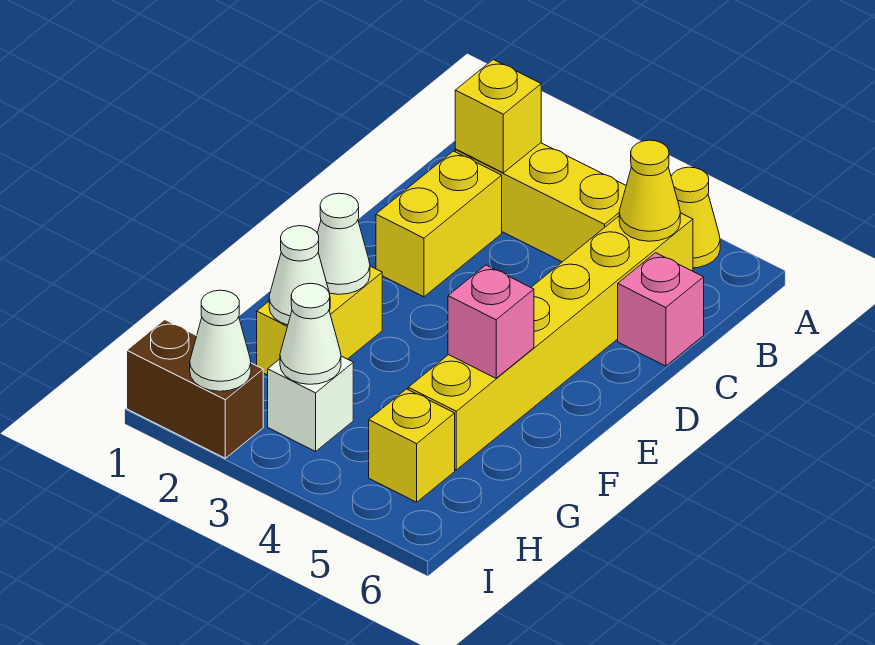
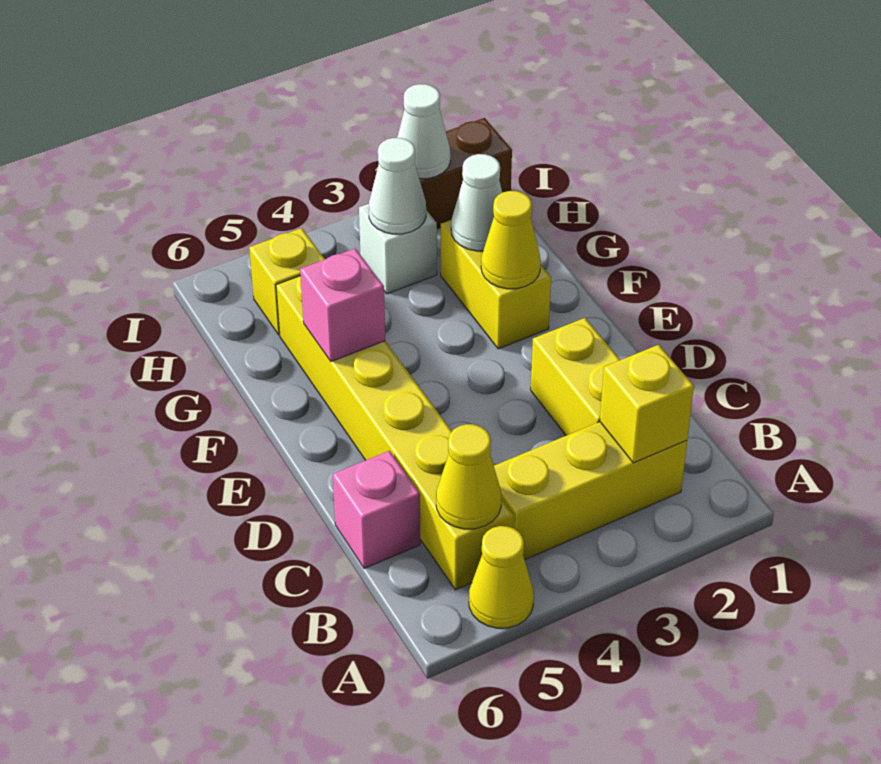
white 1x1 cone [317,193,370,294] -> yellow 1x1 cone [481,191,541,289]

